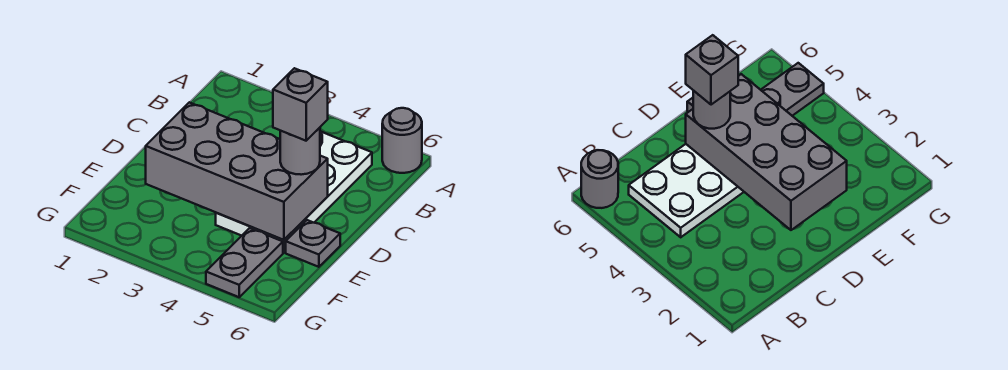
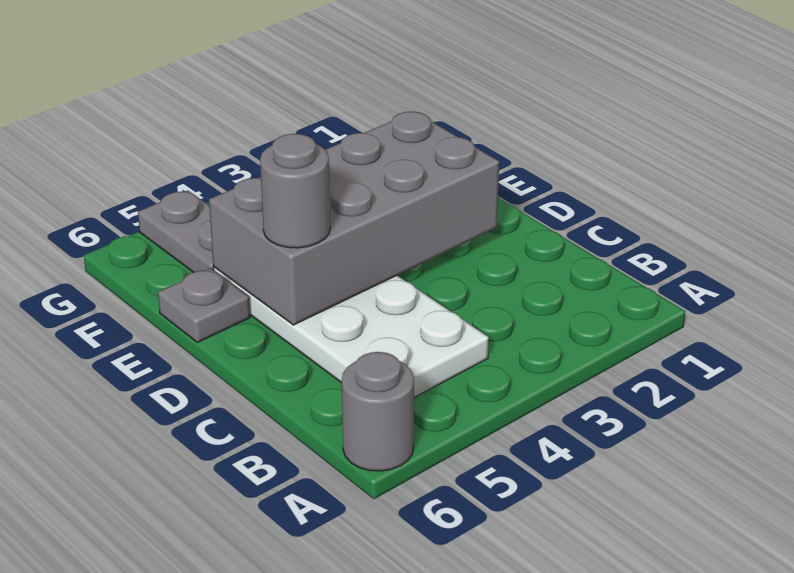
grey 1x1 brick [273,68,328,141] -> none

